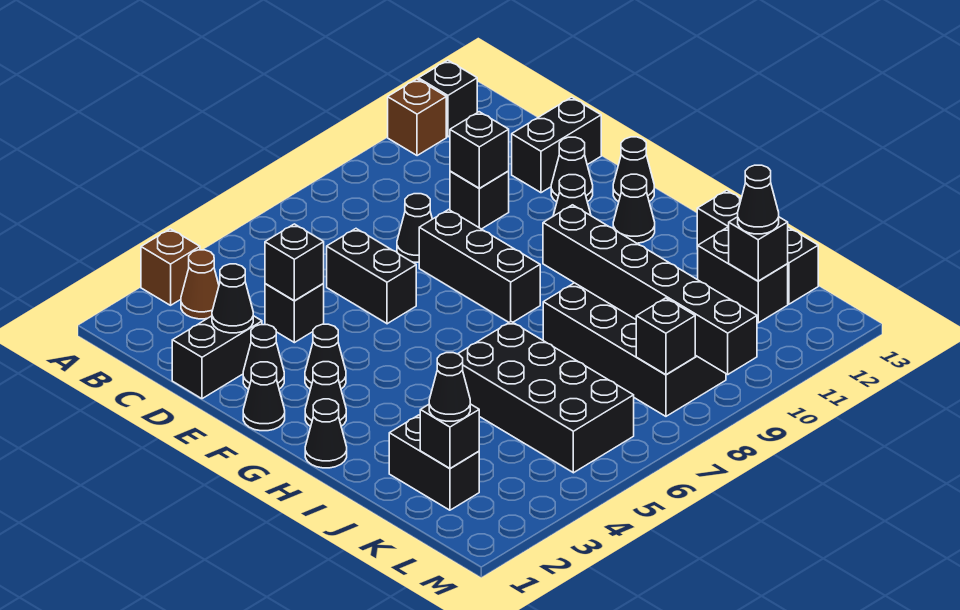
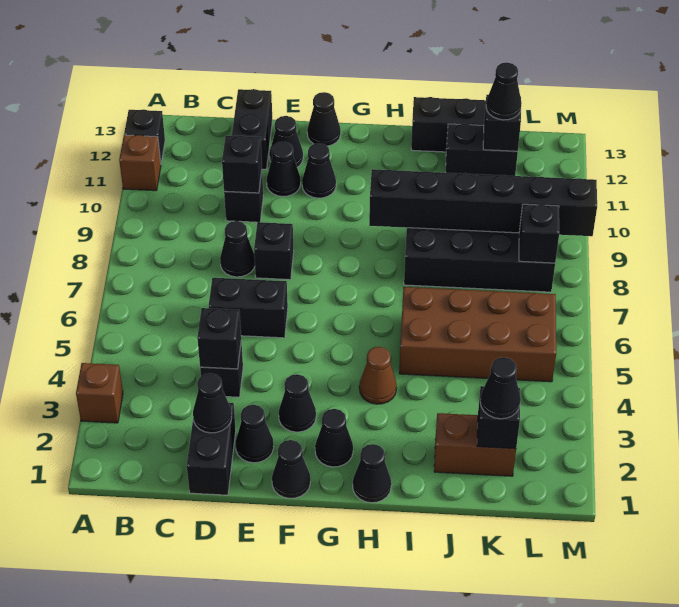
brown 1x1 cone [181,250,219,319] -> brown 1x1 cone moved to [359,347,397,404]
black 1x3 brick [419,210,540,322] -> black 1x1 brick [254,222,294,280]
black 1x1 cone [613,174,655,243] -> black 1x1 cone moved to [267,142,301,197]
black 2x4 brick [458,322,634,473] -> brown 2x4 brick [399,287,556,382]
black 1x2 brick [389,415,479,510] -> brown 1x2 brick [434,413,516,476]

